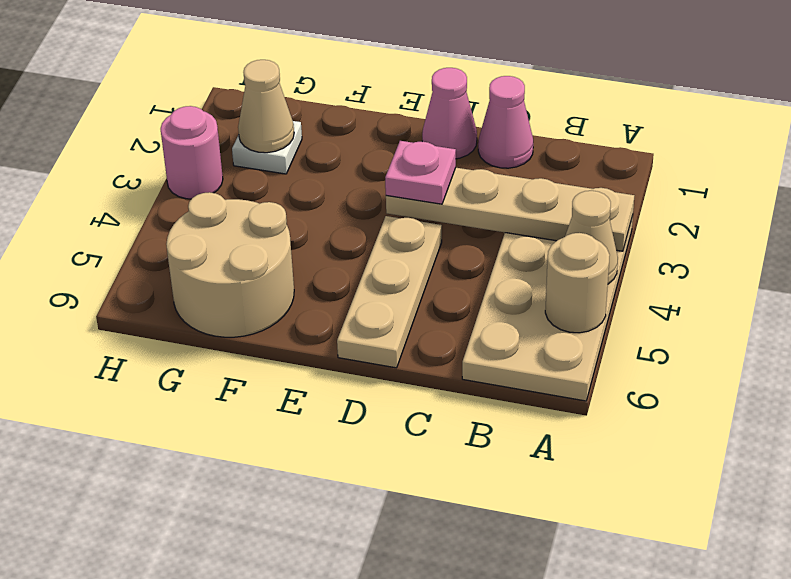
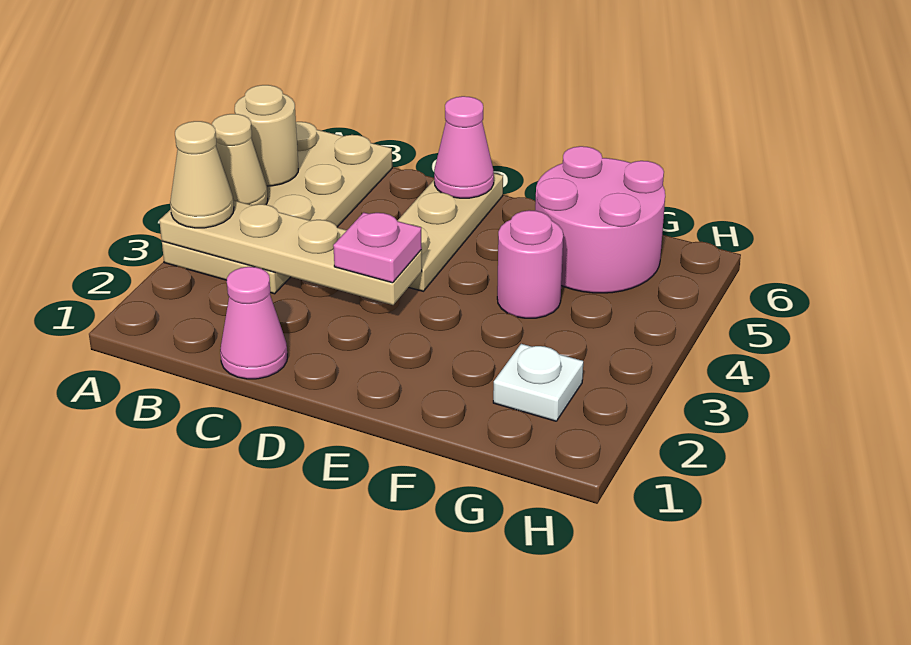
pink 1x1 cone [422,68,477,159] -> pink 1x1 cone moved to [434,96,494,198]
tan 2x2 round brick [166,192,294,337] -> pink 2x2 round brick [535,146,665,293]
tan 1x1 cone [238,60,294,153] -> tan 1x1 cone moved to [170,121,234,228]
pink 1x1 round brick [161,106,223,199] -> pink 1x1 round brick moved to [497,210,563,318]

